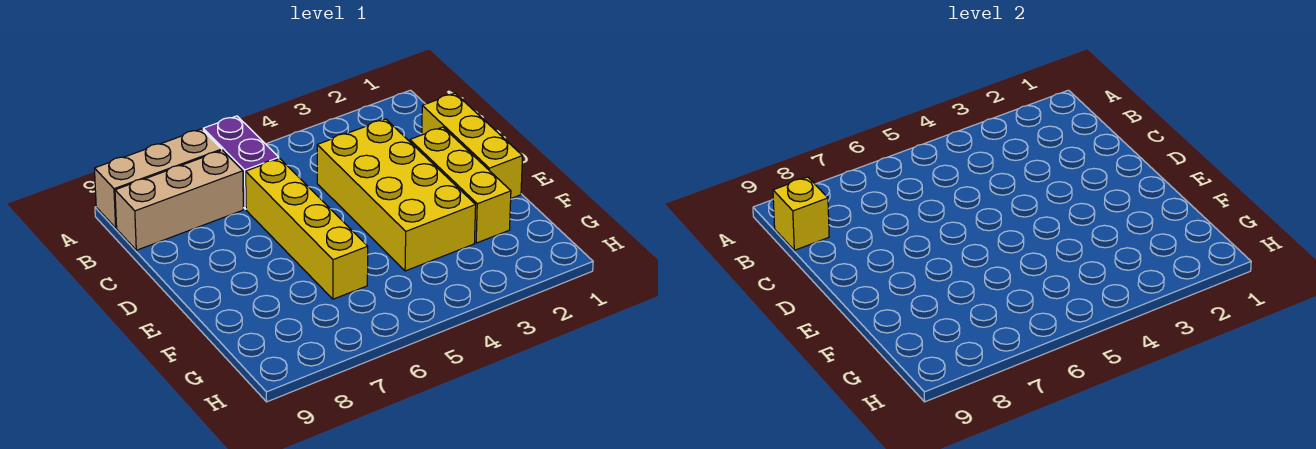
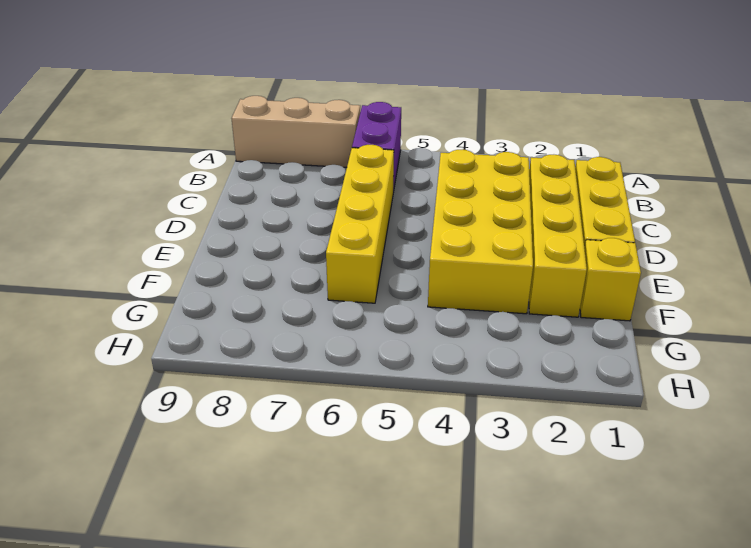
tan 1x3 brick [115,150,243,250] -> none
yellow 1x1 brick [773,177,829,250] -> yellow 1x1 brick moved to [580,238,641,321]
yellow 1x3 brick [410,127,511,243] -> yellow 1x4 brick [529,155,587,317]

